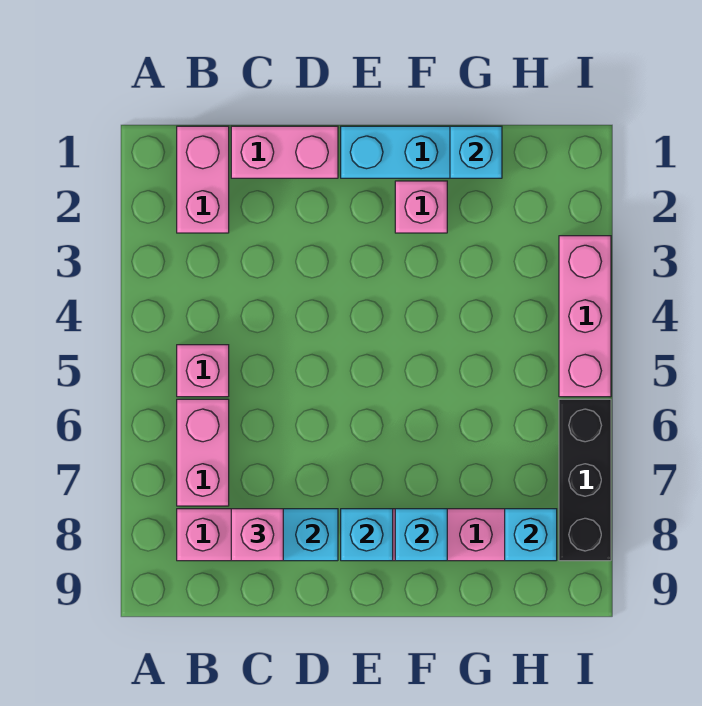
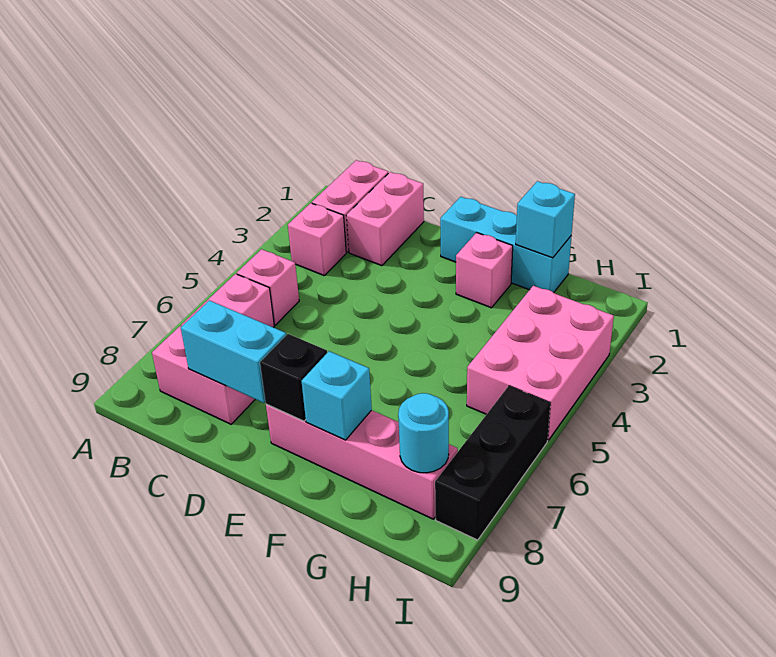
pink 1x2 brick [231,126,338,178] -> pink 1x2 brick turned to [346,172,424,266]
pink 1x1 brick [231,509,283,561] -> pink 1x1 brick moved to [288,203,346,275]
cyan 1x1 brick [341,509,393,561] -> black 1x1 brick [260,334,327,421]
cyan 1x1 brick [505,509,557,561] -> cyan 1x1 round brick [398,393,449,473]
pink 1x3 brick [559,236,611,397] -> pink 2x3 brick [467,286,614,440]

